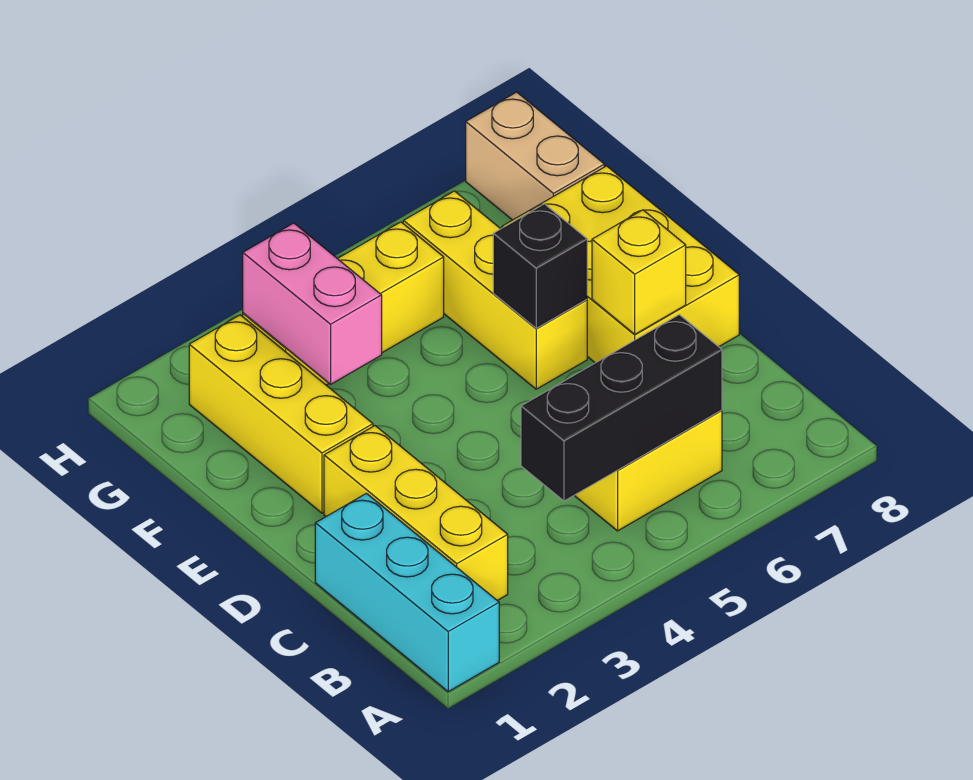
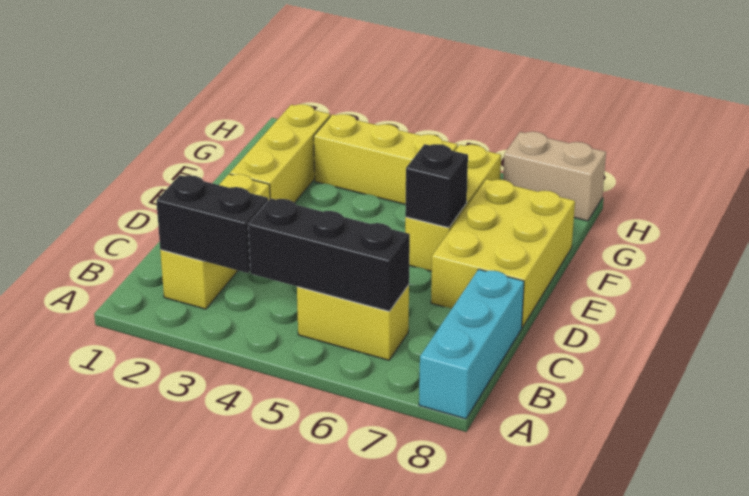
cyan 1x3 brick [315,493,499,692] -> cyan 1x3 brick moved to [419,269,524,419]
none -> black 1x2 brick [156,175,268,273]
yellow 1x1 brick [592,210,686,334] -> none
pink 1x2 brick [243,223,382,384] -> none
tan 1x2 brick [466,92,604,220] -> tan 1x2 brick turned to [503,132,606,221]

